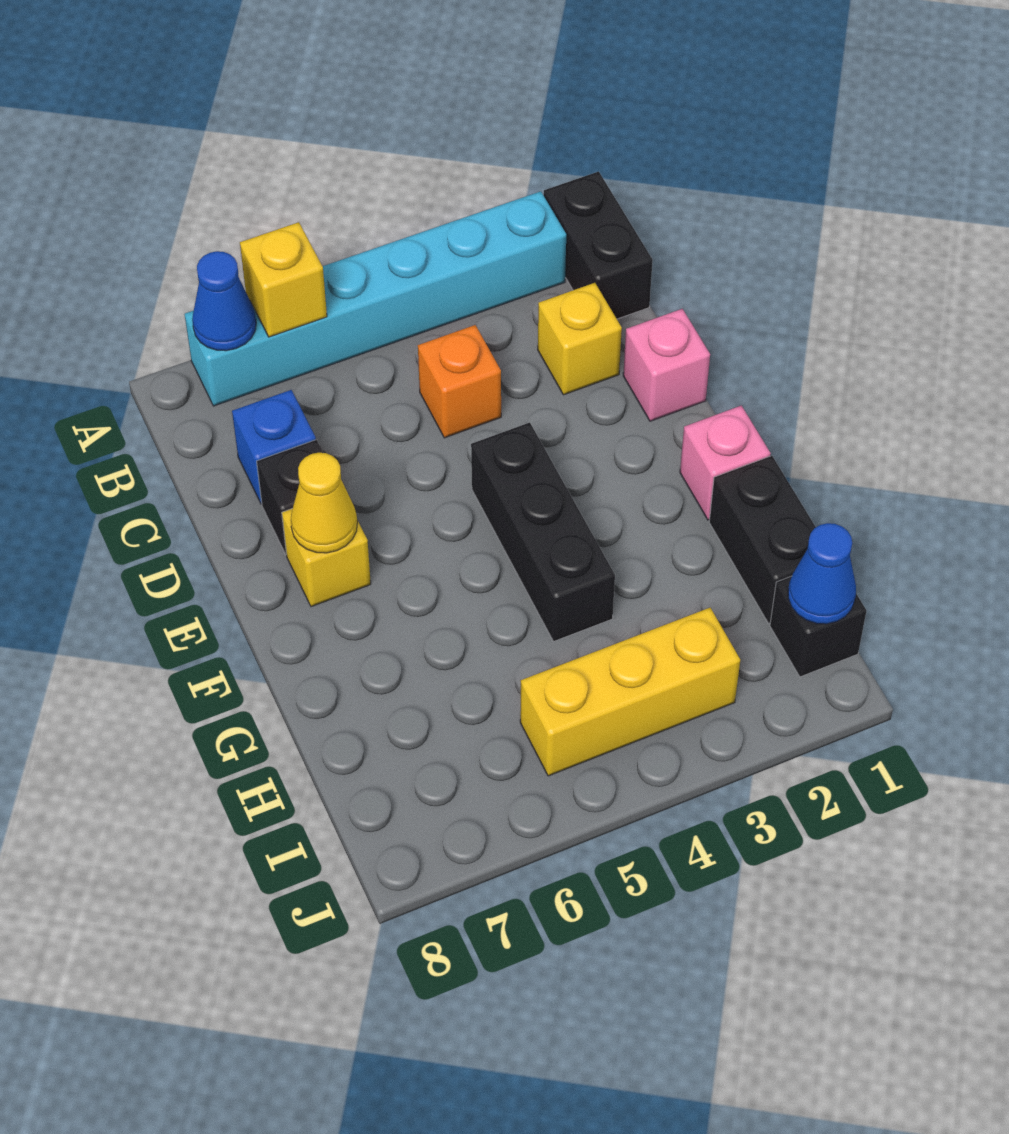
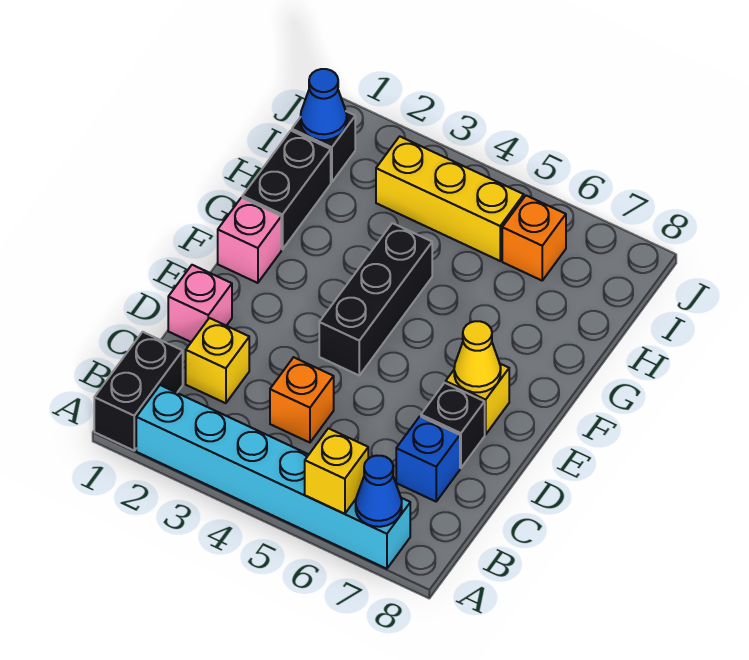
none -> orange 1x1 brick [502,196,566,280]

